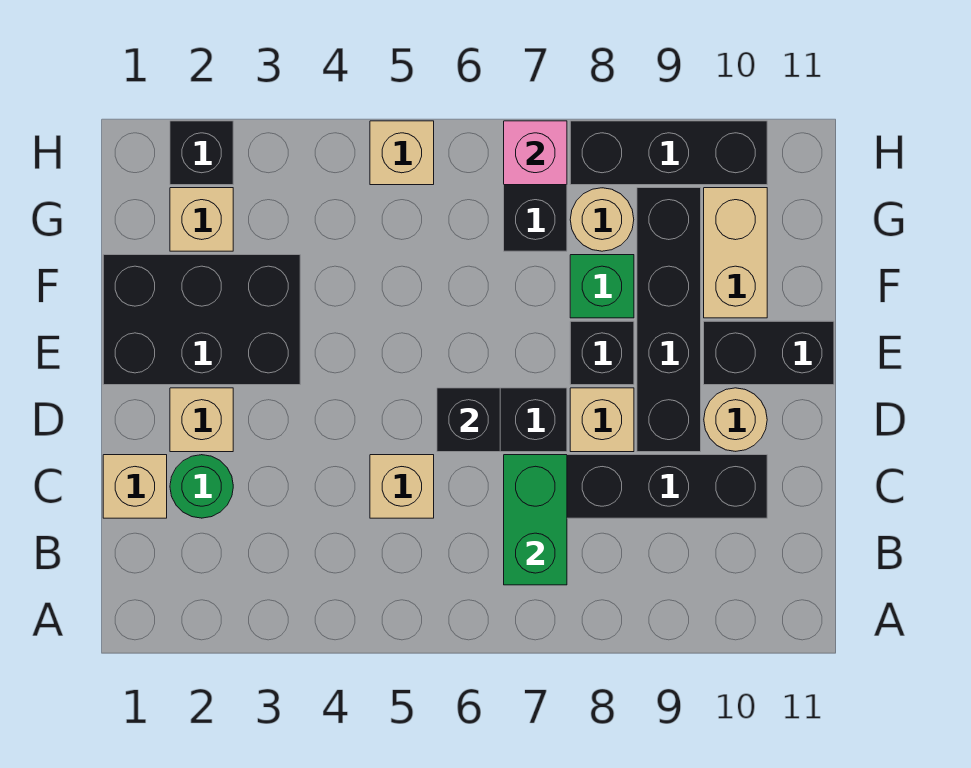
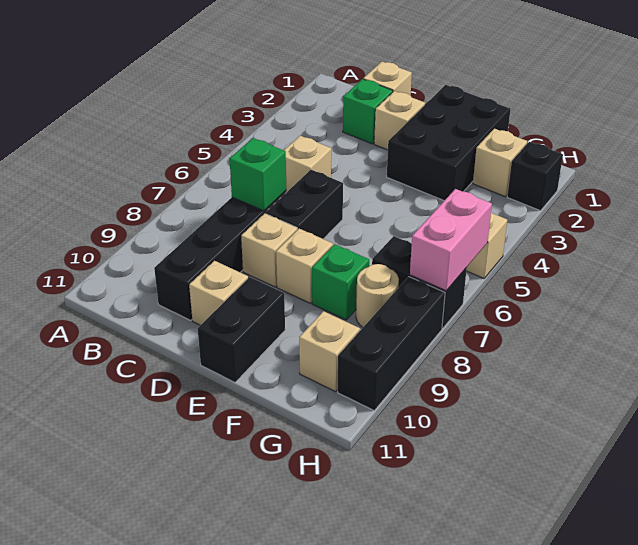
green 1x2 brick [504,455,567,585] -> green 1x1 brick [230,138,286,211]
green 1x1 round brick [170,455,233,518] -> green 1x1 brick [343,79,393,144]
black 1x1 brick [437,388,500,452] -> none
black 1x4 brick [637,188,701,452] -> none
tan 1x1 round brick [704,388,767,451] -> tan 1x1 brick [189,261,248,325]
black 1x1 brick [570,321,634,385] -> tan 1x1 brick [276,229,333,303]
tan 1x2 brick [704,188,767,318] -> tan 1x1 brick [299,311,360,392]
pink 1x1 brick [504,121,567,185] -> pink 1x2 brick [410,189,492,291]

